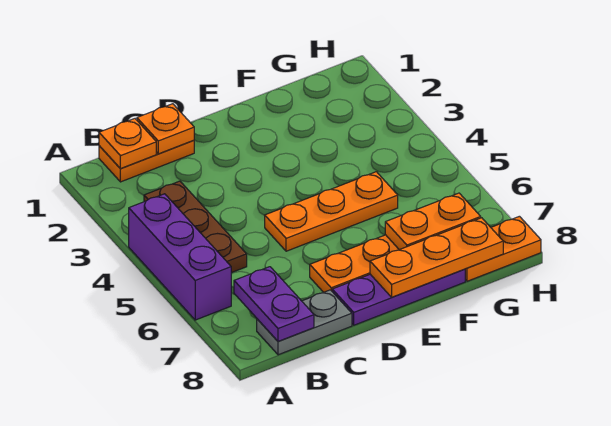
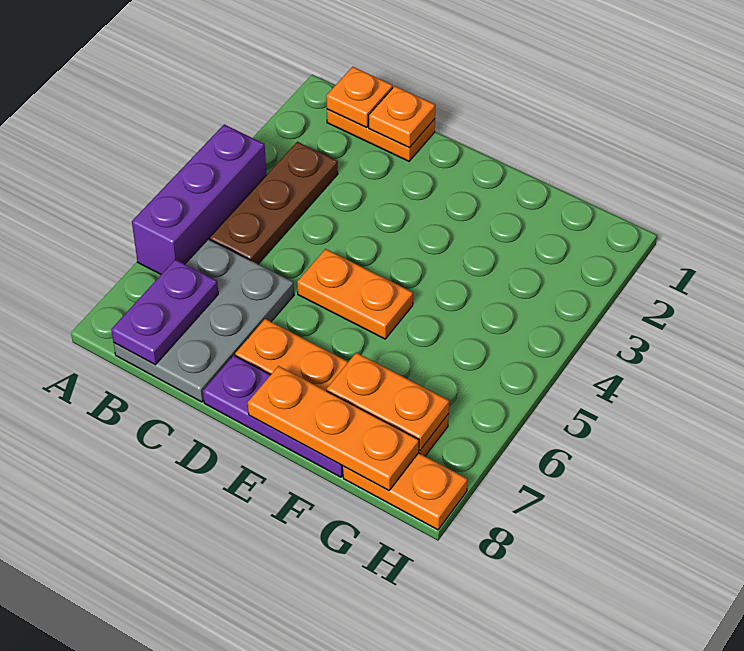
grey 1x2 plate [257,290,352,355] -> grey 2x3 plate [114,239,294,402]
orange 1x3 plate [265,172,398,251] -> orange 1x2 plate [297,249,413,339]

